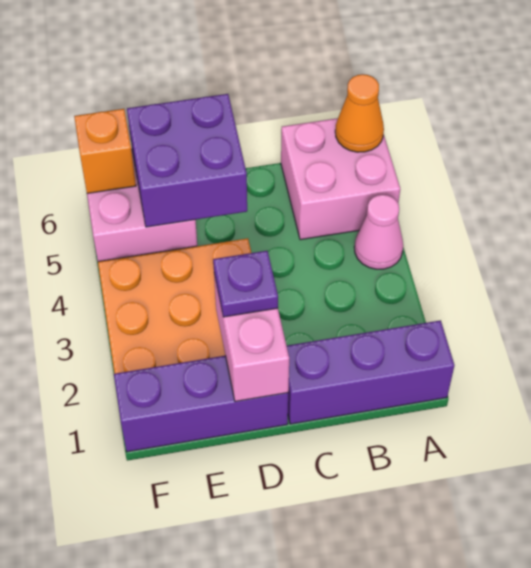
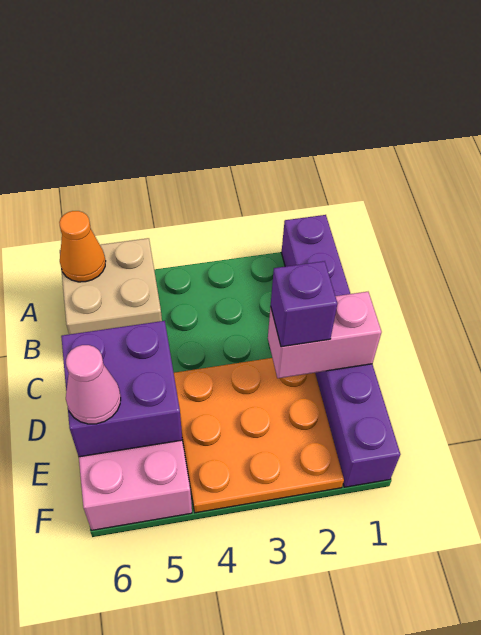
pink 1x1 cone [354,195,403,269] -> pink 1x1 cone moved to [66,345,121,424]
pink 2x2 brick [281,118,400,240] -> tan 2x2 brick [60,238,162,334]
purple 1x1 plate [213,251,278,317] -> purple 1x1 brick [271,261,337,347]
orange 1x1 brick [74,109,136,193] -> none

